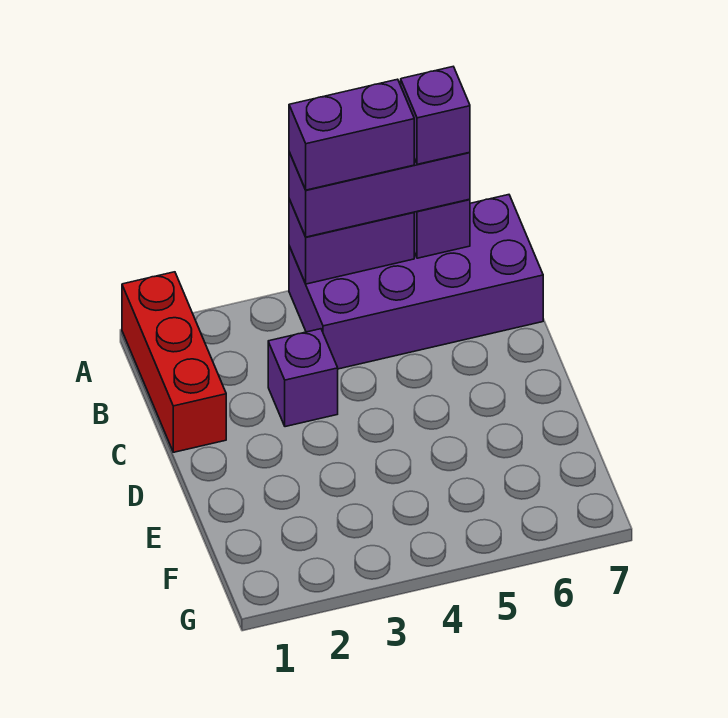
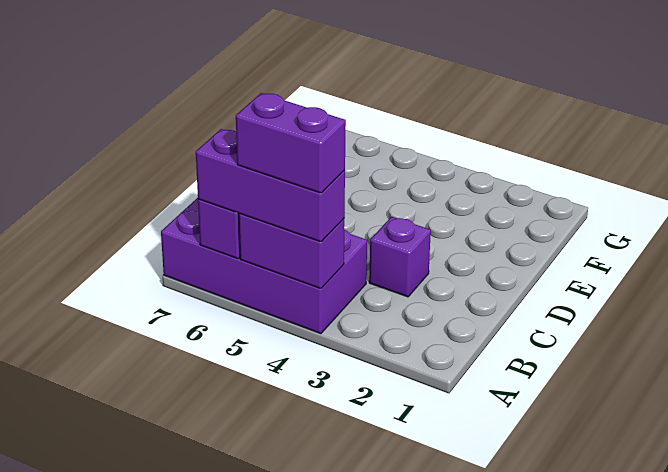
red 1x3 brick [122,272,226,452] -> none
purple 1x1 brick [401,67,470,164] -> none

